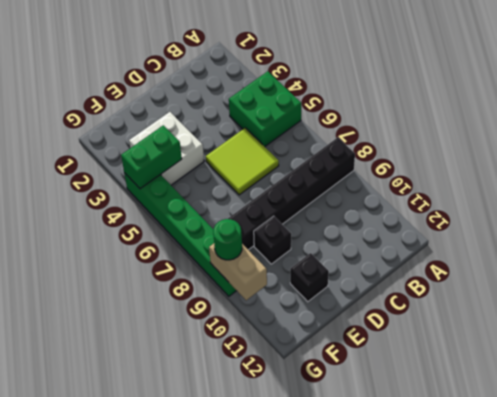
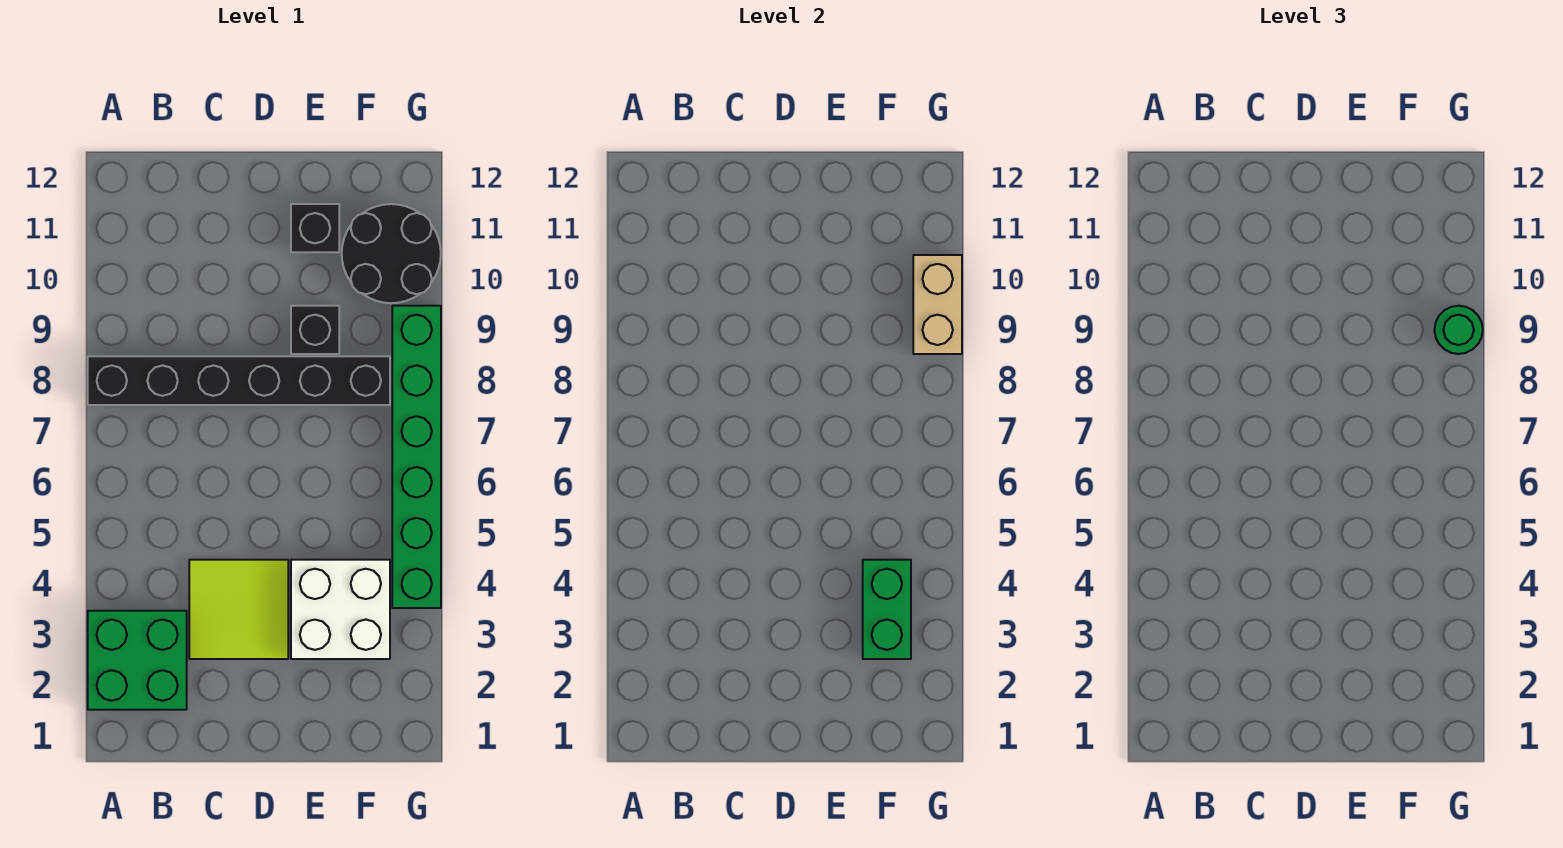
green 2x2 brick [229,71,301,147] -> green 2x2 brick moved to [88,611,187,710]
lime 2x2 tile [206,128,279,195] -> lime 2x2 tile moved to [189,560,288,659]
green 1x2 brick [121,125,182,189] -> green 1x2 brick turned to [863,560,911,659]
none -> black 2x2 round brick [342,204,441,303]

